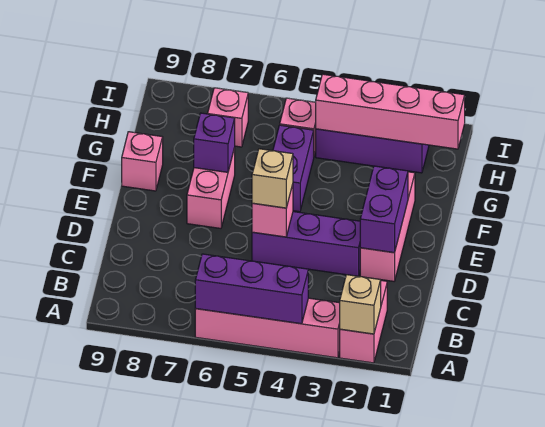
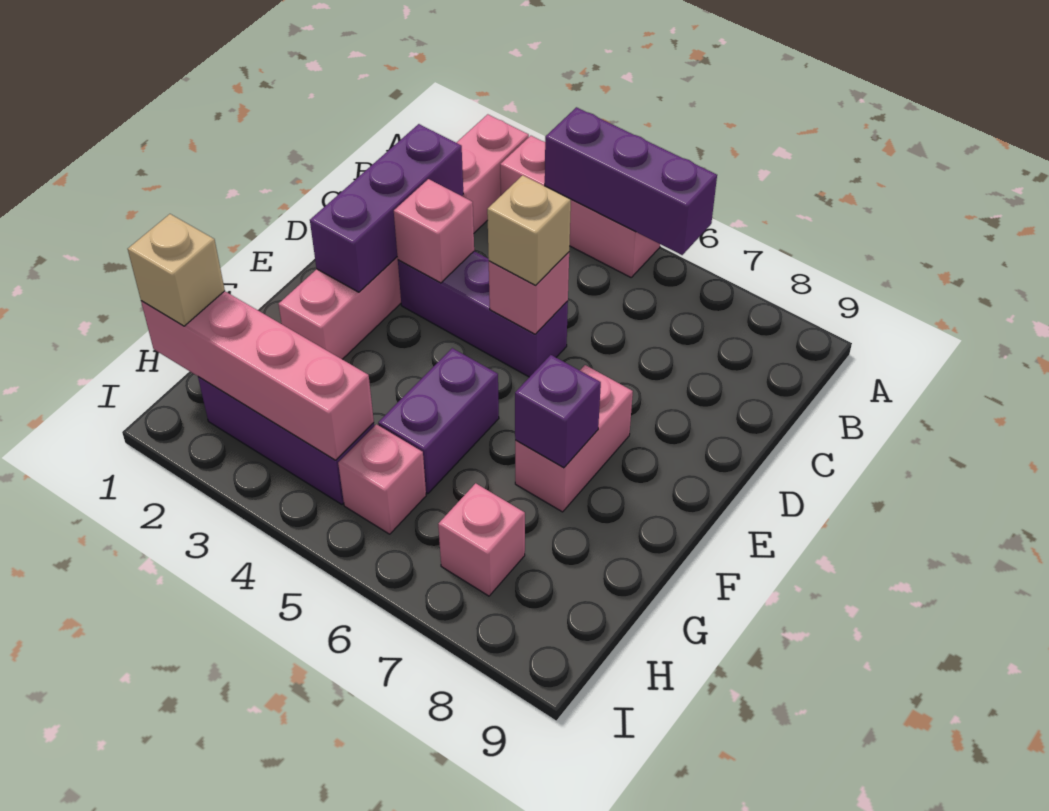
tan 1x1 brick [340,275,381,334] -> tan 1x1 brick moved to [128,214,225,326]
pink 1x4 brick [195,298,340,358] -> pink 1x3 brick [500,136,660,277]
purple 1x2 brick [360,166,408,253] -> purple 1x3 brick [310,124,463,292]
pink 1x1 brick [122,132,163,191] -> pink 1x1 brick moved to [394,179,474,283]

